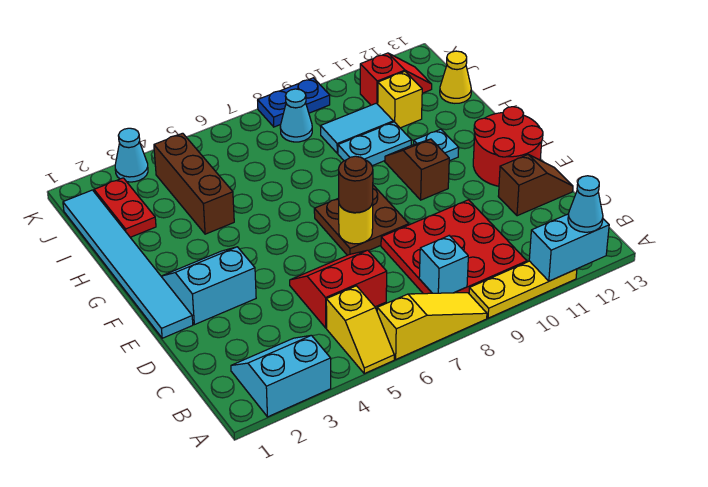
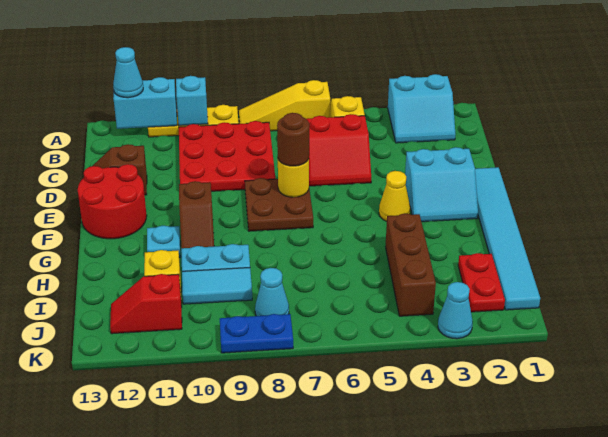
cyan 1x1 brick [419,236,468,293] -> cyan 1x1 brick moved to [176,76,208,126]
yellow 1x1 cone [440,51,471,103] -> yellow 1x1 cone moved to [379,171,410,221]

